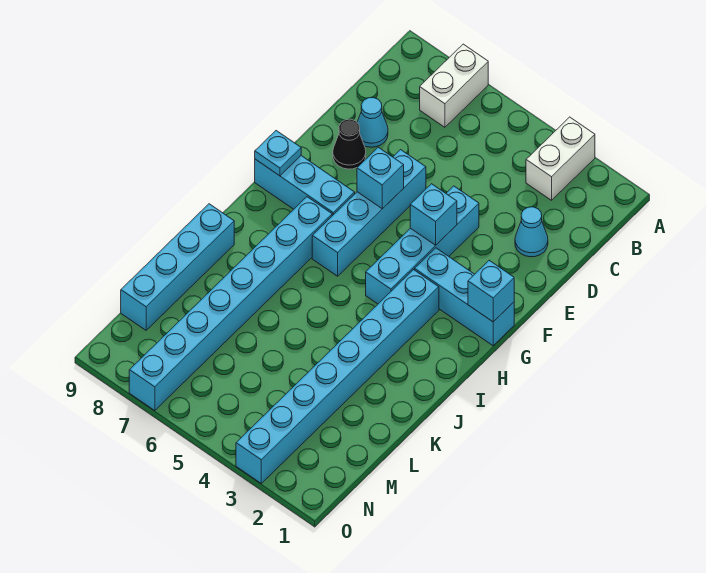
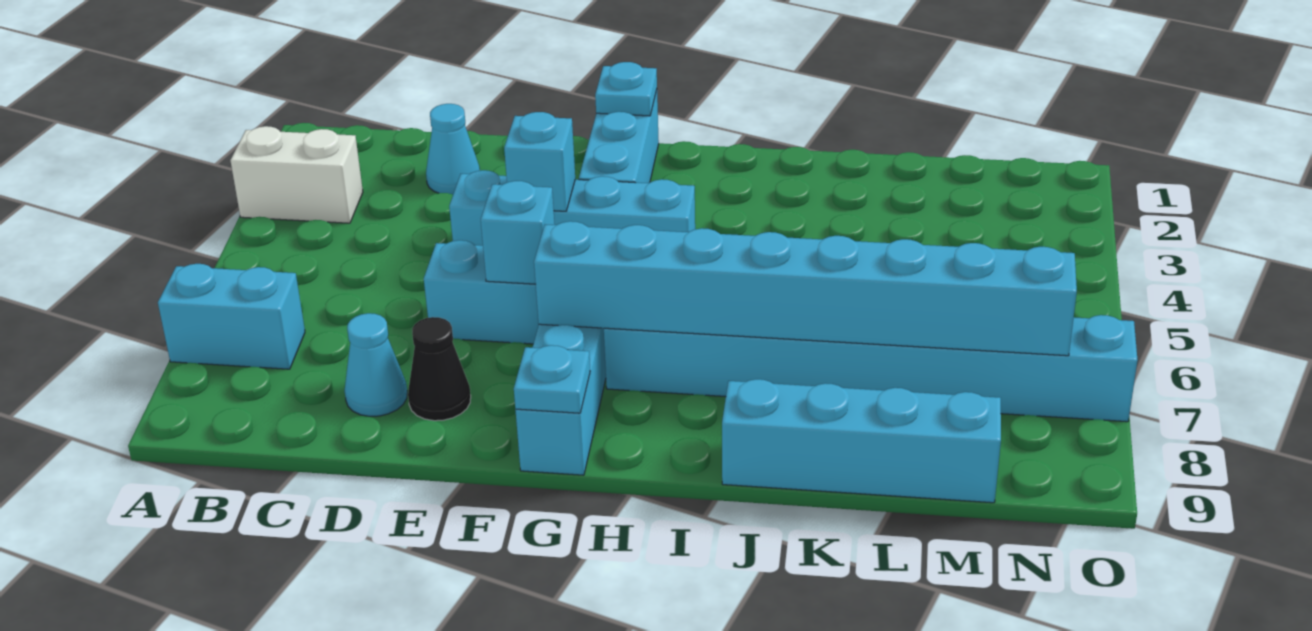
white 1x2 brick [420,44,488,127] -> cyan 1x2 brick [158,264,305,369]
cyan 1x1 brick [468,260,514,322] -> cyan 1x1 plate [595,62,657,116]
cyan 1x8 brick [236,270,439,483] -> cyan 1x8 brick moved to [534,221,1077,356]

